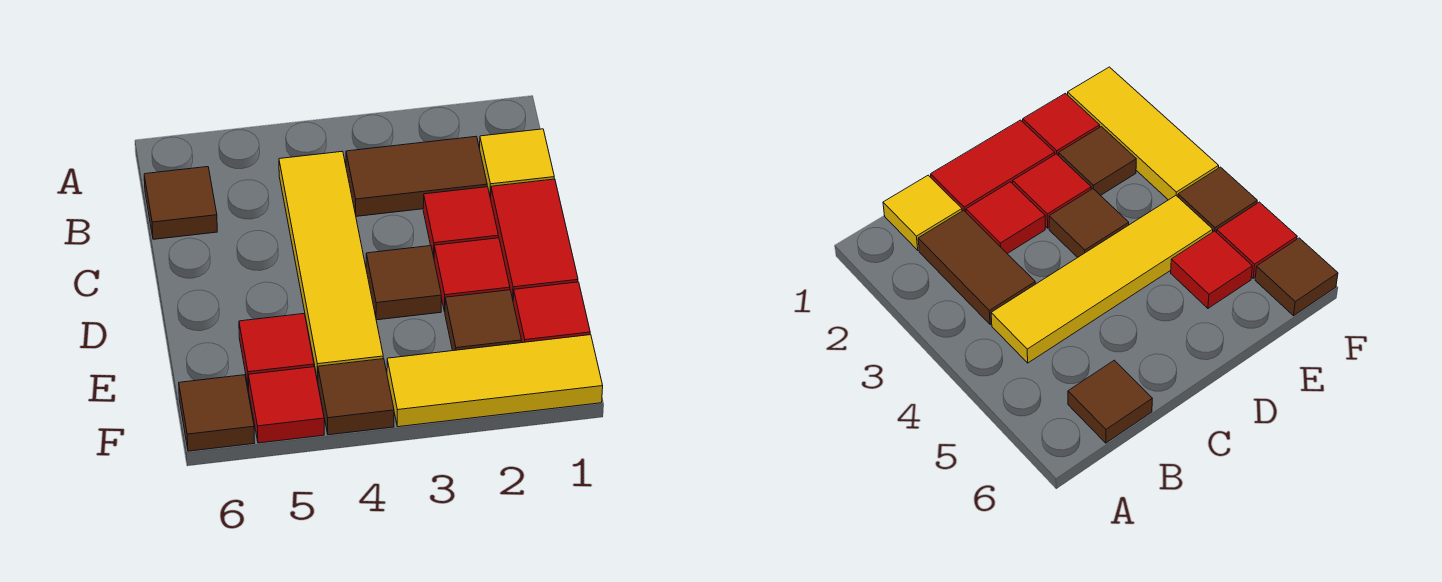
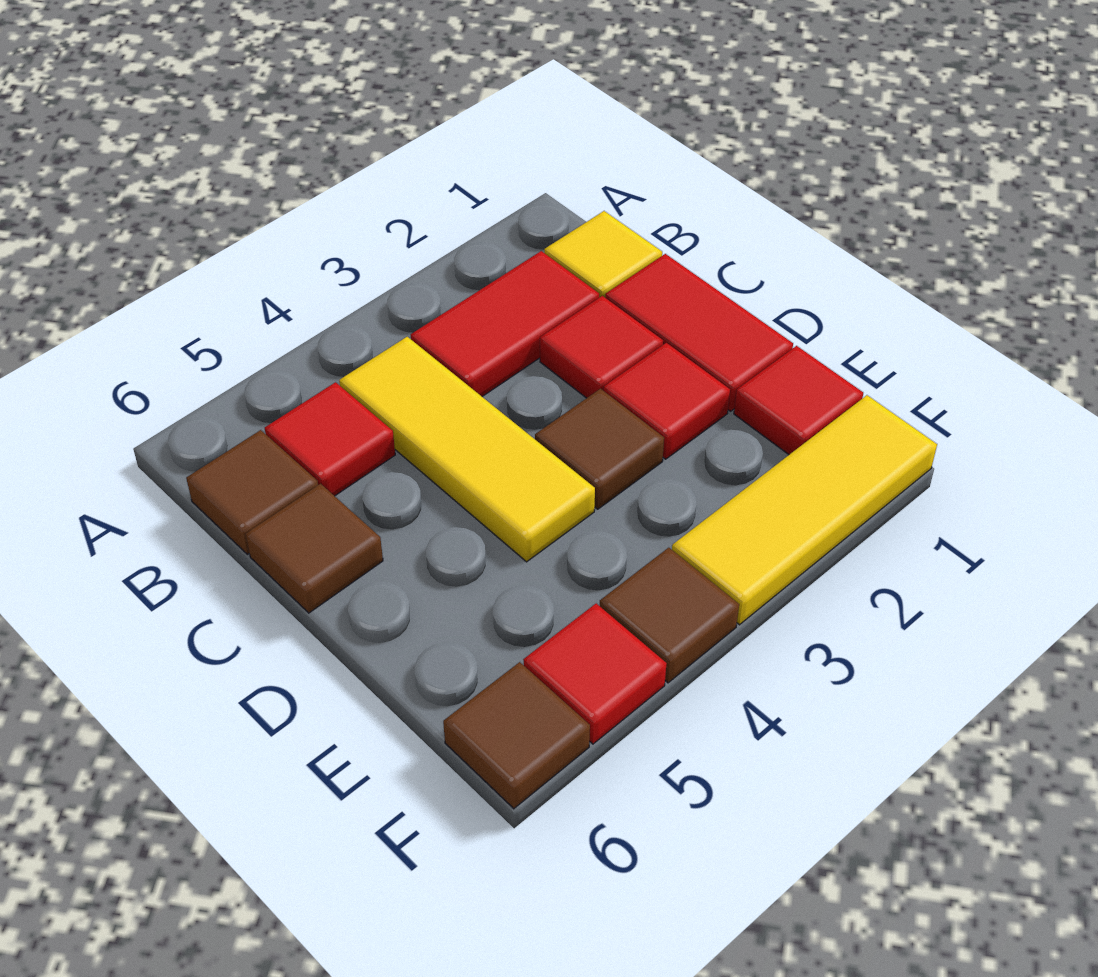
brown 1x2 tile [346,136,487,216] -> red 1x2 tile [411,251,599,396]
yellow 1x4 tile [279,151,383,381] -> yellow 1x3 tile [339,337,595,562]
brown 1x1 tile [445,290,521,351] -> brown 1x1 tile moved to [246,484,383,613]
red 1x1 tile [239,314,314,389] -> red 1x1 tile moved to [265,382,395,496]

